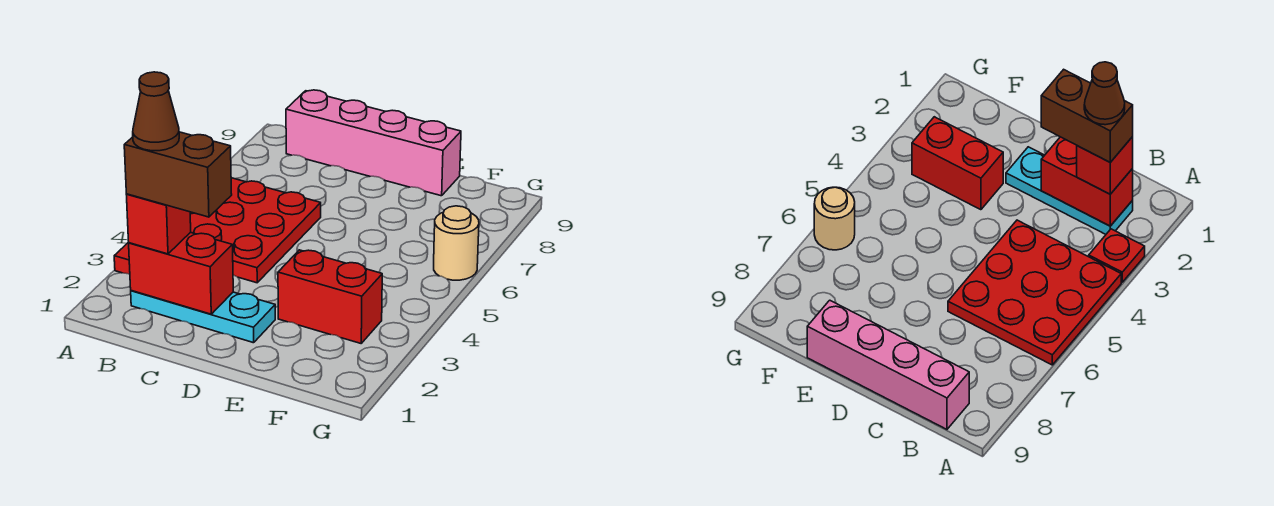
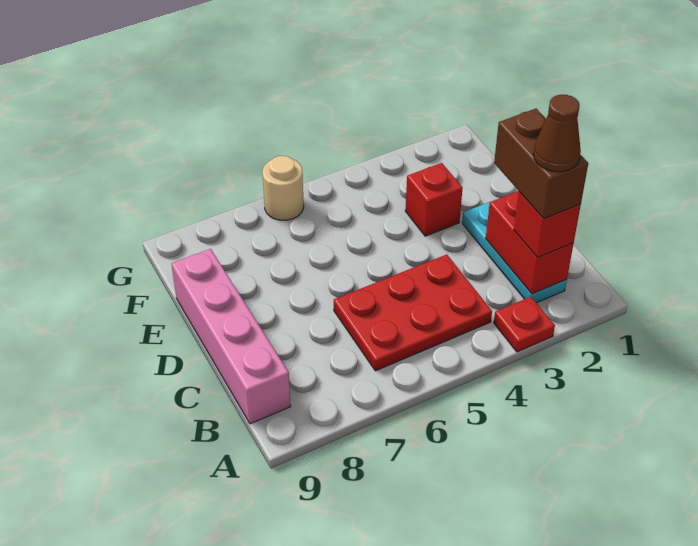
red 3x3 plate [190,178,321,283] -> red 2x3 plate [334,254,492,371]
red 1x2 brick [278,250,382,343] -> red 1x1 brick [405,163,463,236]

